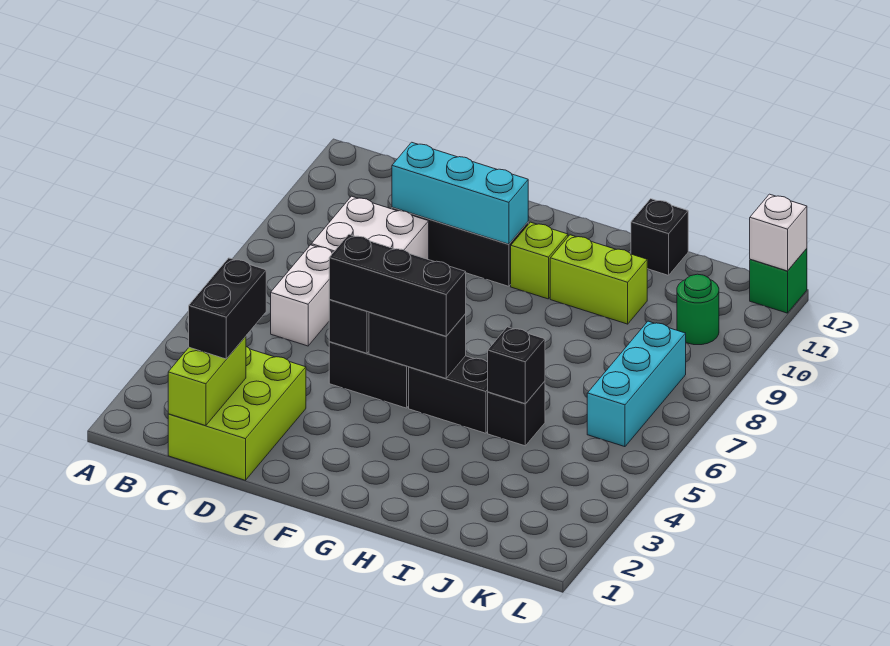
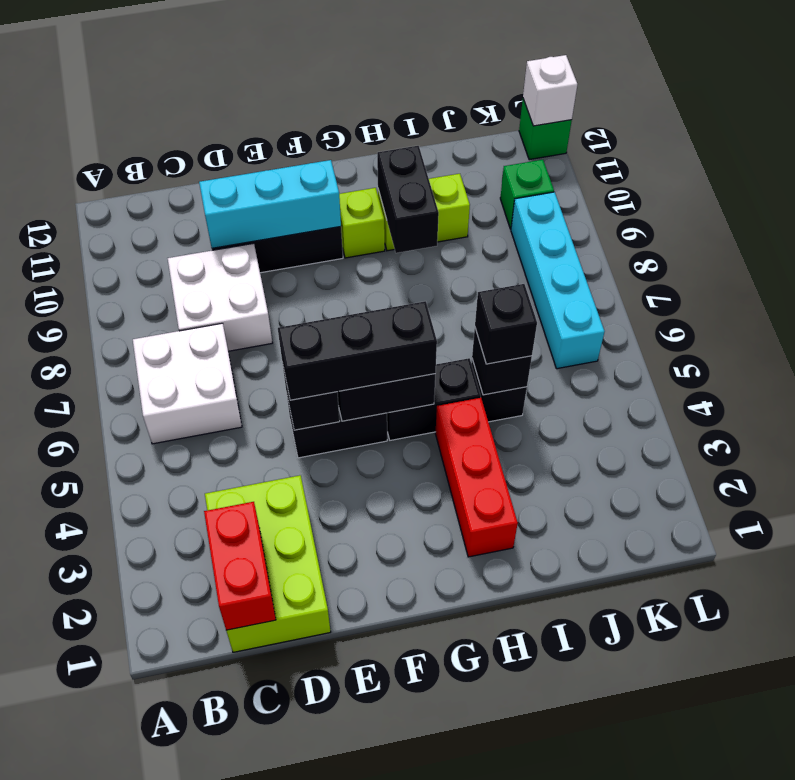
lime 1x2 brick [168,336,246,426] -> red 1x2 brick [204,502,276,630]
black 1x2 brick [189,258,266,359] -> black 1x2 brick moved to [377,146,439,253]
white 1x2 brick [271,245,333,346] -> white 2x2 brick [133,323,242,444]
none -> red 1x3 brick [435,398,518,557]
black 1x1 brick [631,199,688,275] -> black 1x1 brick moved to [475,284,537,364]
cyan 1x3 brick [587,321,686,447] -> cyan 1x4 brick [511,192,605,369]
green 1x1 round brick [677,274,719,345] -> green 1x1 brick [500,160,554,229]

